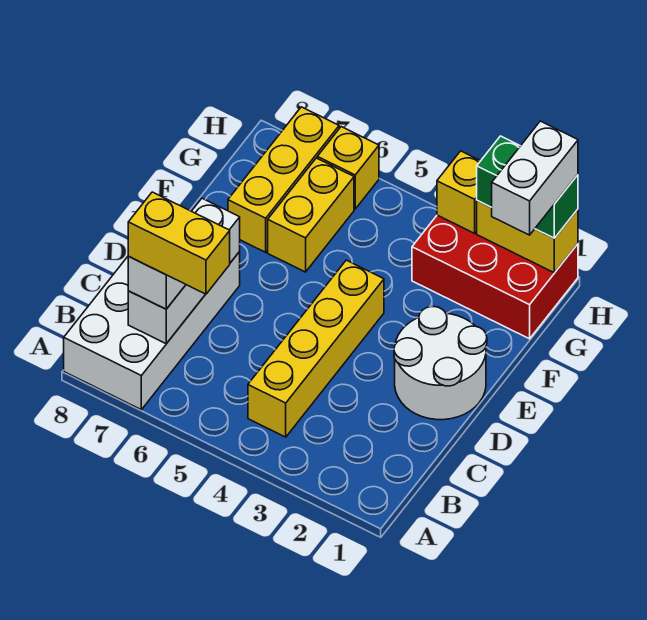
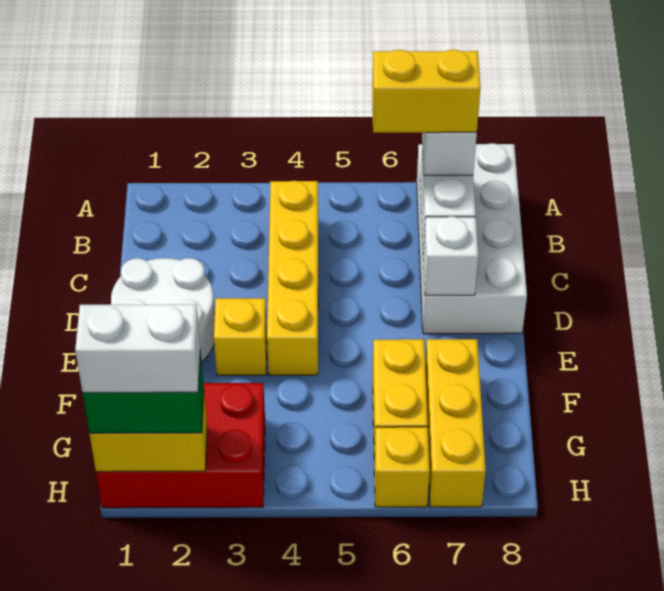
white 1x2 brick [491,121,578,235] -> white 1x2 brick turned to [75,304,200,393]
yellow 1x1 brick [437,151,480,233] -> yellow 1x1 brick moved to [214,298,267,375]

